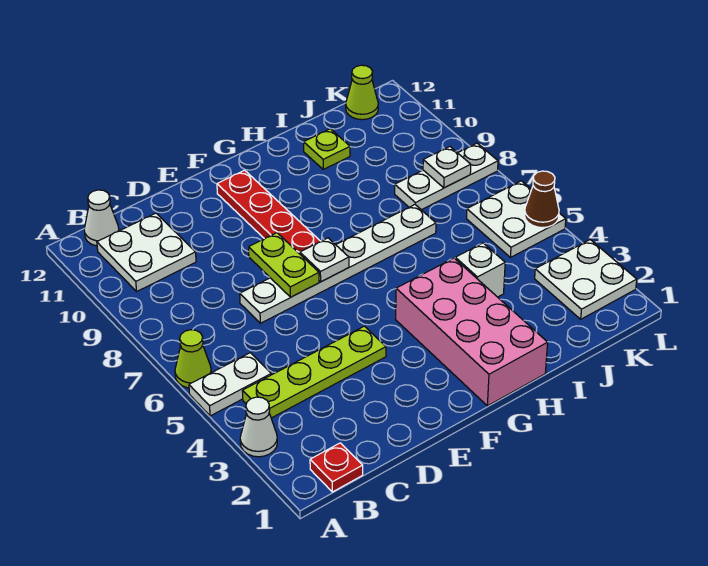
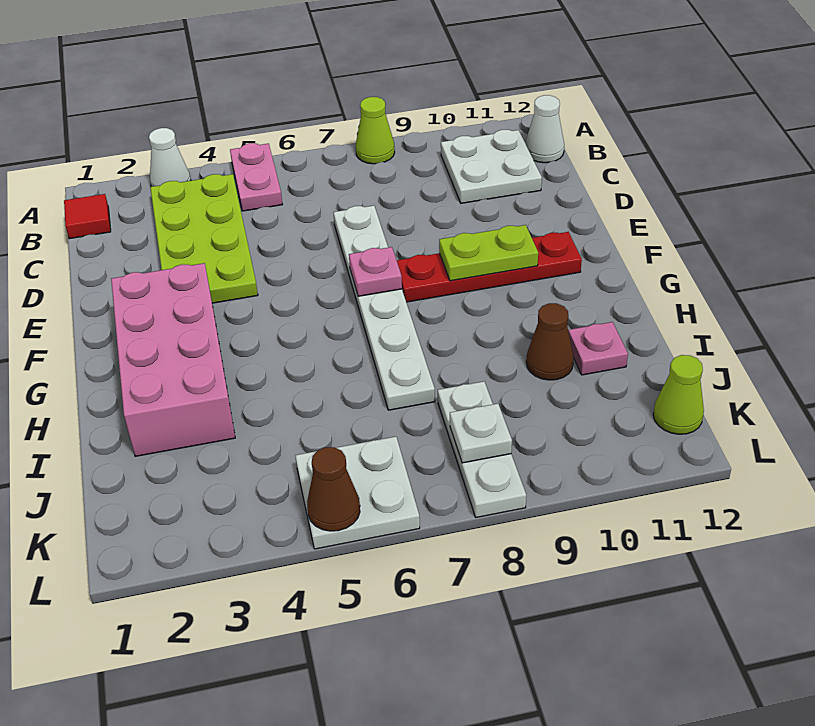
white 1x2 plate [189,353,271,416] -> pink 1x2 plate [230,143,282,211]
lime 1x1 cone [175,330,211,388] -> lime 1x1 cone moved to [356,97,395,164]
red 1x1 plate [310,443,363,492] -> red 1x1 tile [64,194,111,239]
lime 1x4 plate [242,326,386,418] -> lime 2x4 plate [150,174,258,303]
lime 1x2 plate [249,233,319,297] -> lime 1x2 plate moved to [439,225,538,281]
white 1x1 plate [300,238,349,282] -> pink 1x1 plate [349,247,402,296]
pink 2x4 brick [396,258,548,406] -> pink 2x4 brick turned to [111,263,235,456]
white 1x1 brick [455,243,505,297] -> none
none -> brown 1x1 cone [526,303,574,380]
lime 1x1 plate [304,129,350,169] -> pink 1x1 plate [568,322,628,375]
white 2x2 plate [535,240,637,319] -> none

